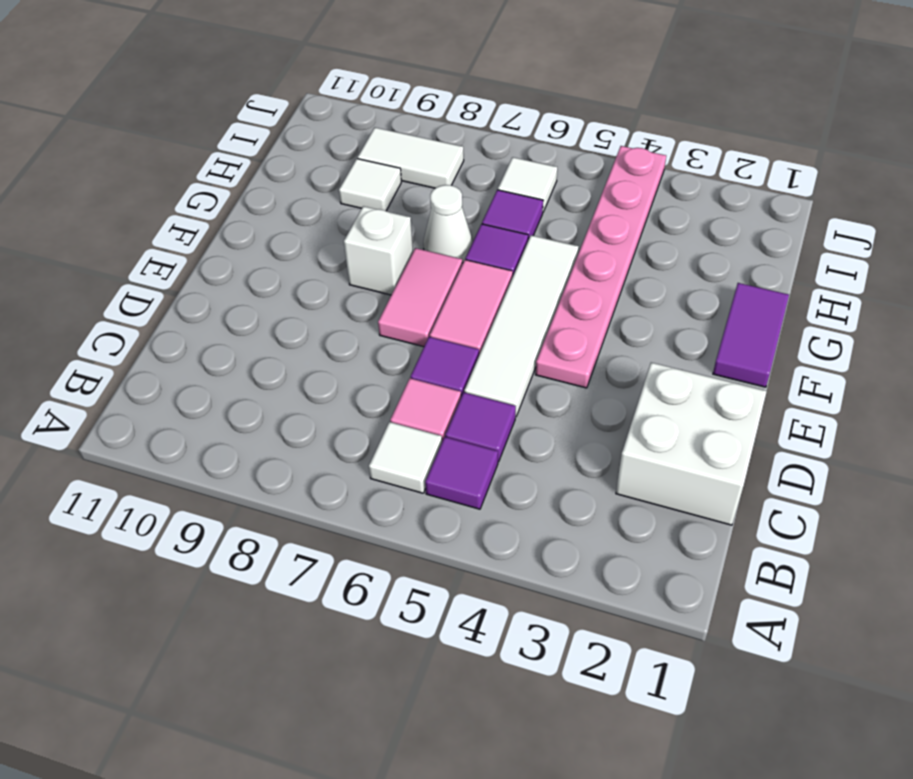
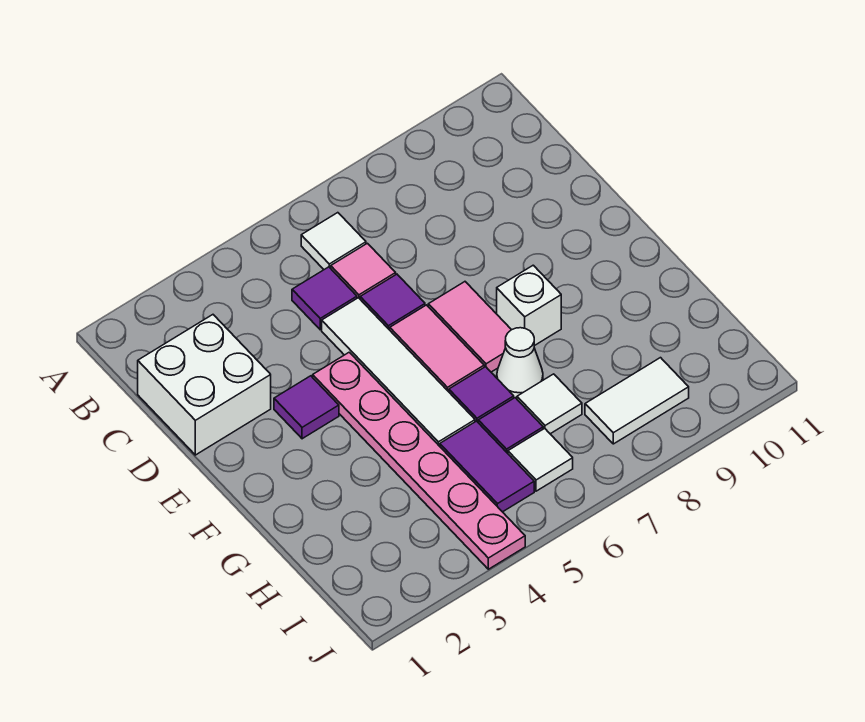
purple 1x1 tile [425,437,498,509] -> purple 1x1 tile moved to [274,376,339,439]
purple 1x2 tile [713,283,789,387] -> purple 1x2 tile moved to [440,421,534,512]
white 1x1 tile [339,159,401,211] -> white 1x1 tile moved to [517,374,582,434]

